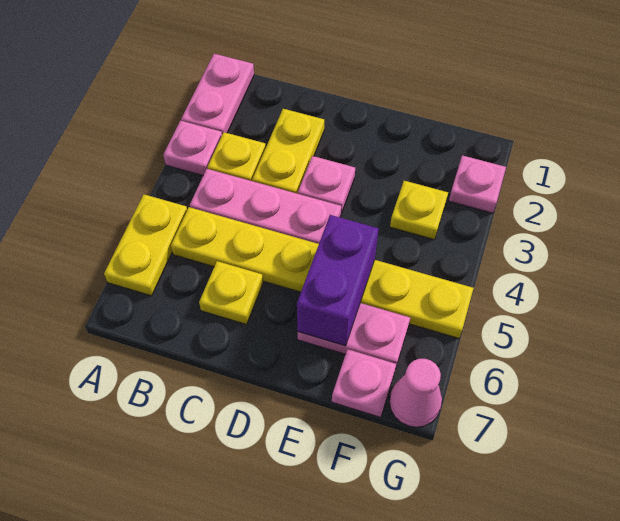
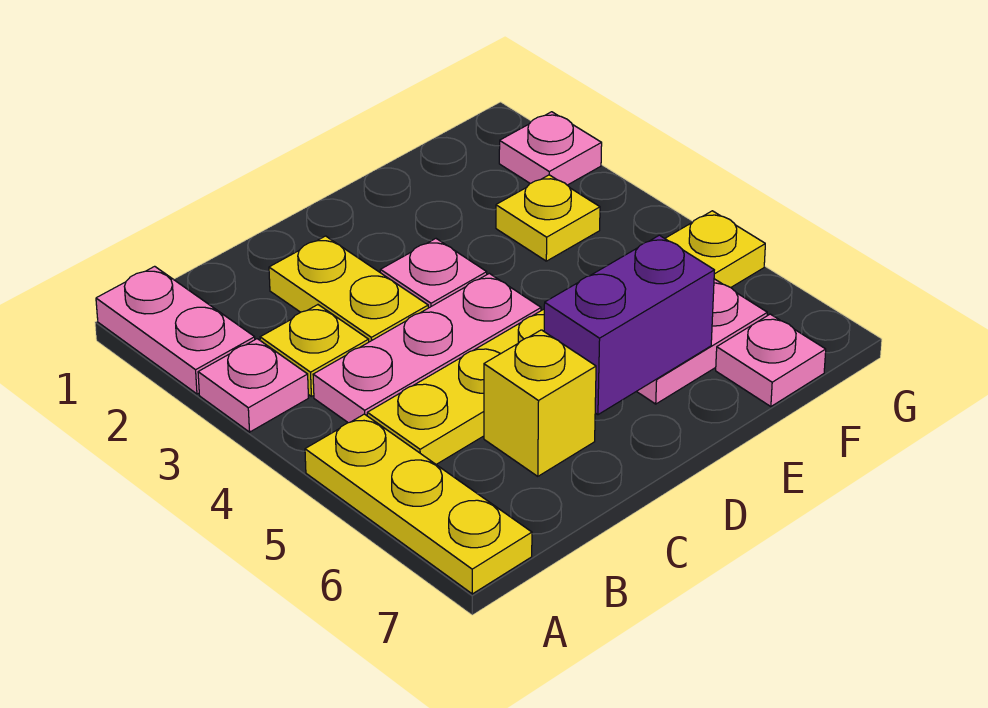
yellow 1x2 plate [104,194,187,296] -> yellow 1x3 plate [305,414,532,594]
yellow 1x1 plate [199,261,263,325] -> yellow 1x1 brick [484,330,596,476]
purple 1x2 brick [297,215,379,346] -> purple 1x2 brick turned to [544,235,714,415]
pink 1x1 cone [389,359,442,427] -> none

